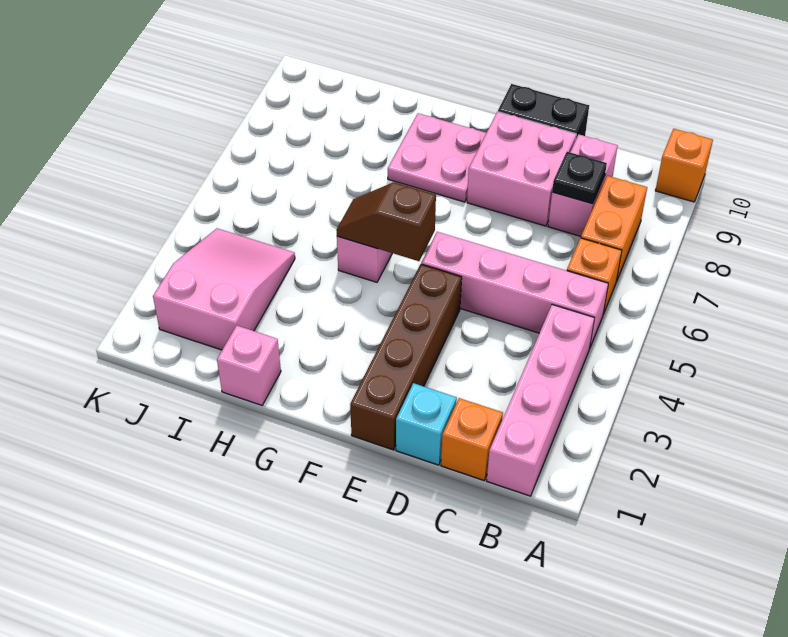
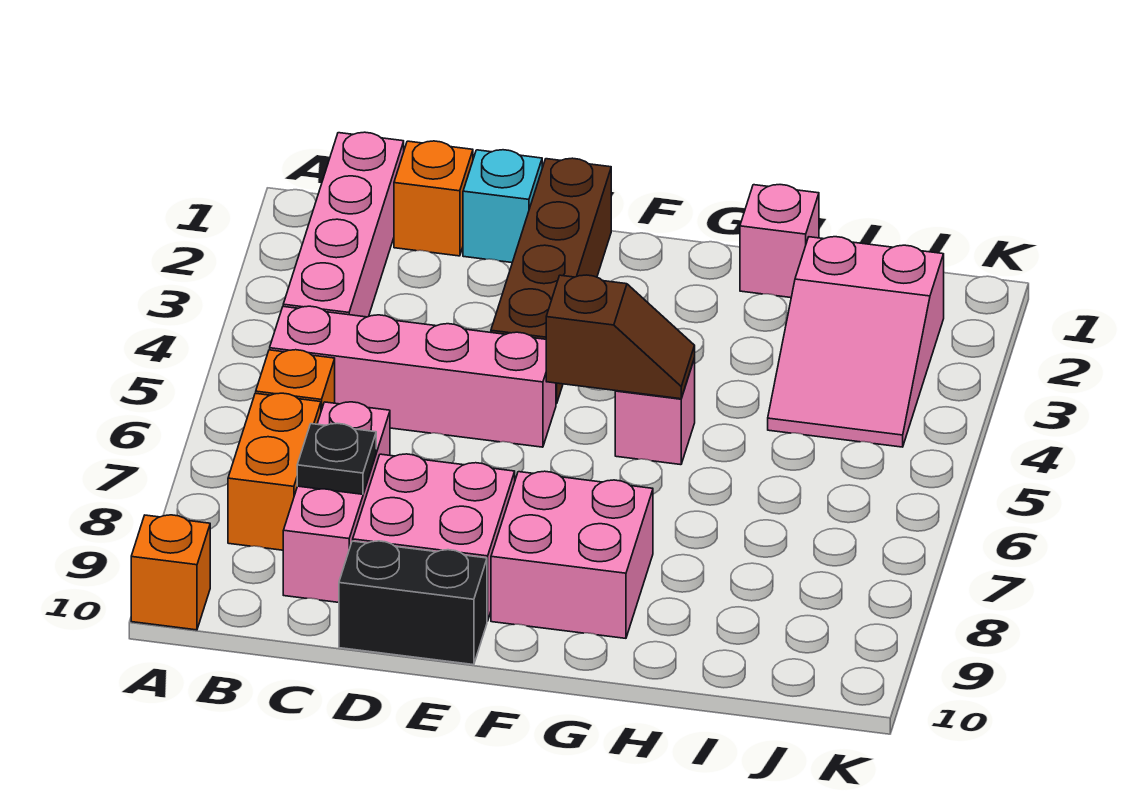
pink 1x2 brick [548,135,618,236] -> pink 1x3 brick [283,402,390,602]
pink 2x2 plate [388,113,486,202] -> pink 2x2 brick [491,471,653,638]

